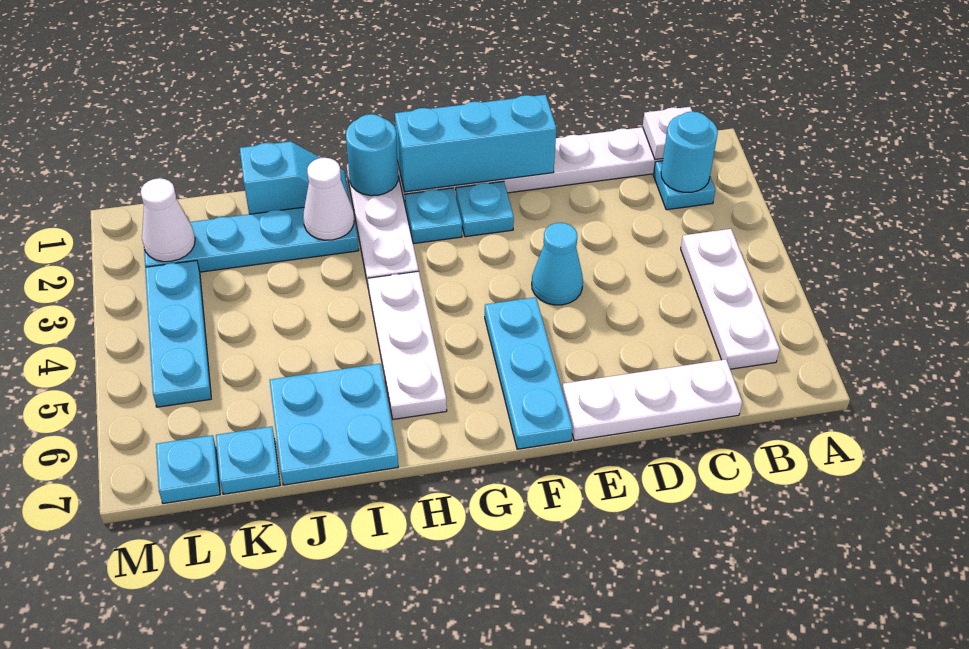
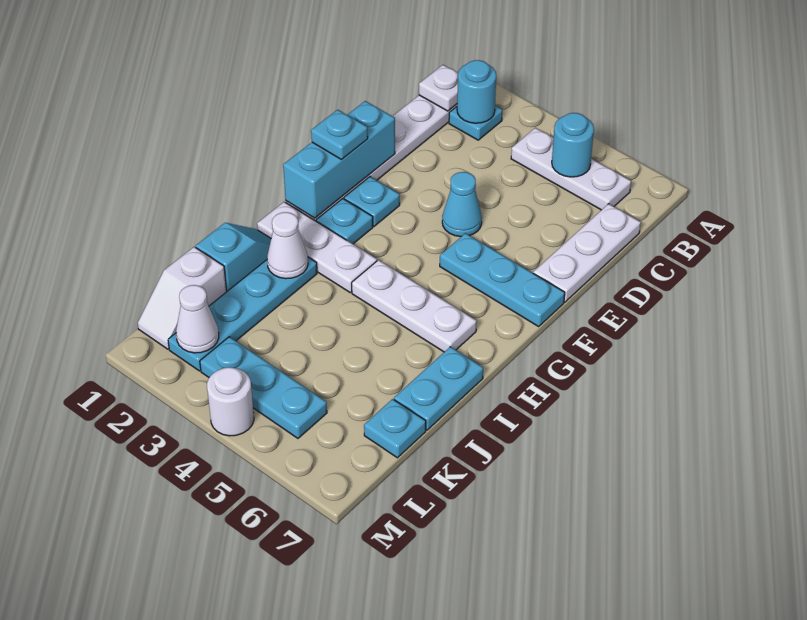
cyan 1x1 round brick [346,114,398,196] -> cyan 1x1 round brick moved to [552,113,594,177]
cyan 2x2 plate [270,364,398,485] -> cyan 1x2 plate [394,347,483,430]
none -> white 1x2 slope [138,247,227,349]
cyan 1x1 plate [156,435,220,504] -> cyan 1x1 plate moved to [311,110,368,160]
none -> white 1x1 round brick [207,367,254,436]

